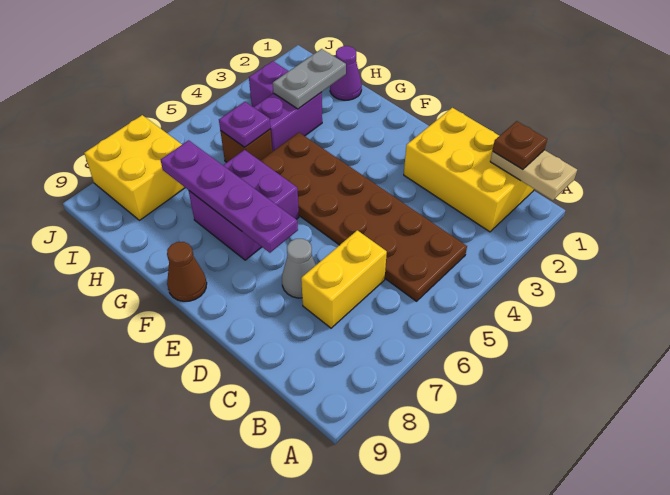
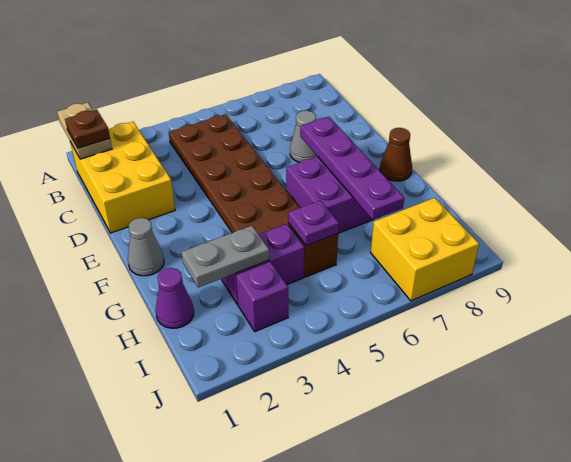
yellow 1x2 brick [301,230,387,328] -> none
none -> grey 1x1 cone [128,218,164,276]

